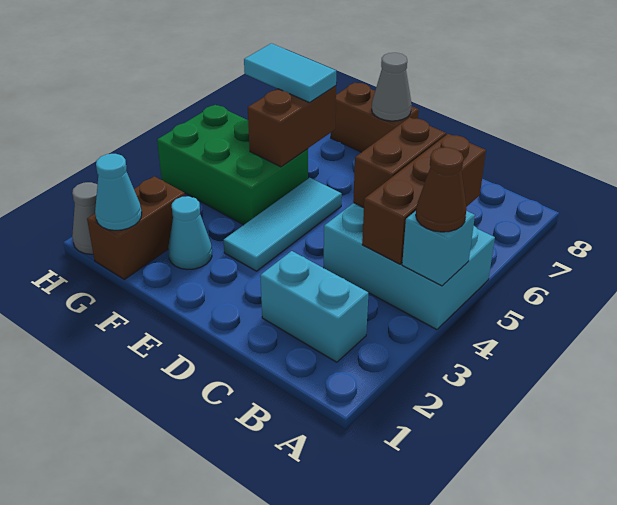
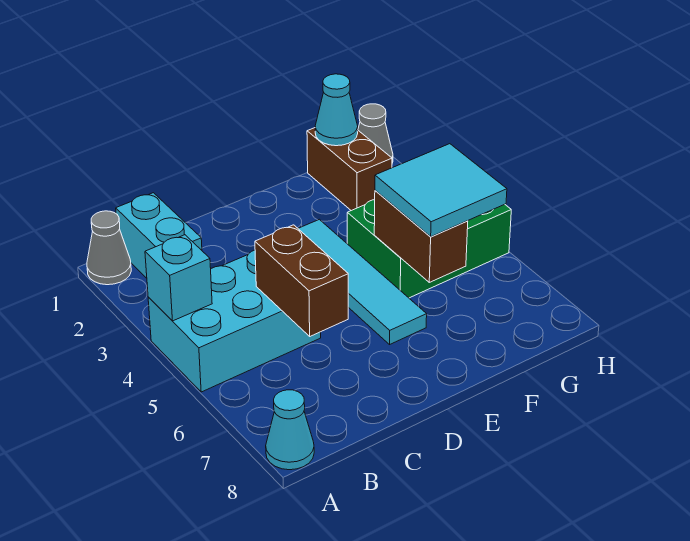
brown 1x1 cone [416,147,467,232] -> none
cyan 1x2 brick [260,251,368,362] -> cyan 1x2 brick turned to [116,193,202,278]
brown 1x3 brick [362,134,486,264] -> none
cyan 1x3 tile [224,178,342,271] -> cyan 1x4 tile [298,219,427,344]
brown 1x2 brick [331,83,419,152] -> none
grey 1x1 cone [372,53,412,121] -> grey 1x1 cone moved to [87,211,131,285]
cyan 1x1 cone [168,196,212,270] -> cyan 1x1 cone moved to [266,390,314,470]
cyan 1x2 tile [244,43,336,103] -> cyan 2x2 tile [375,144,507,237]

